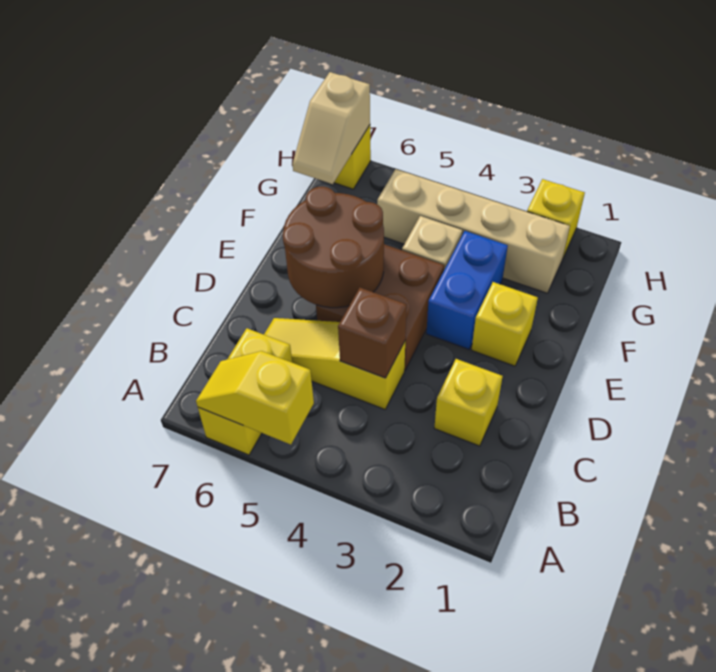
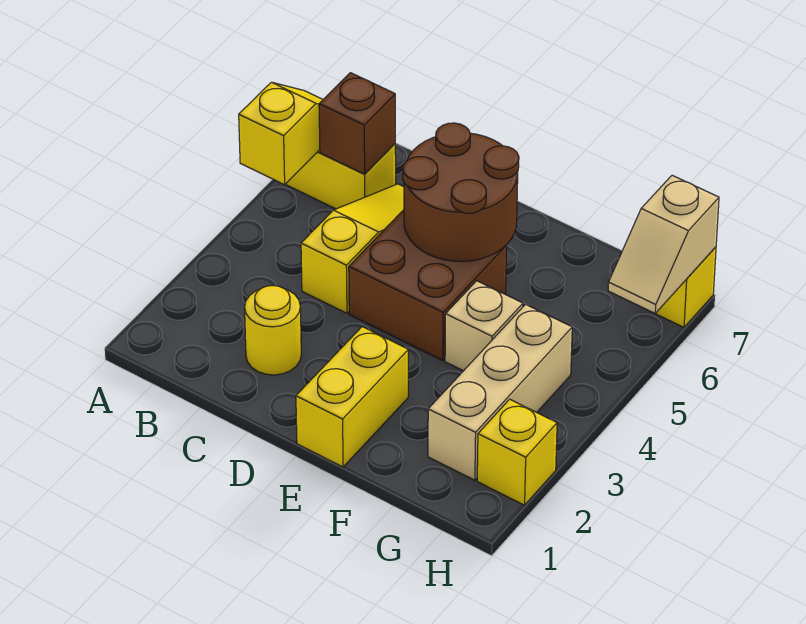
yellow 1x1 brick [434,359,503,446] -> yellow 1x1 round brick [245,286,301,375]
brown 1x1 brick [338,288,407,378] -> brown 1x1 brick moved to [319,73,395,174]
yellow 1x1 brick [472,282,538,366] -> yellow 1x2 brick [296,327,408,467]
blue 1x2 brick [426,231,508,349] -> none
tan 1x4 brick [377,169,570,293] -> tan 1x3 brick [428,304,572,480]
tan 1x2 slope [292,72,370,184] -> tan 1x2 slope turned to [608,175,719,313]

